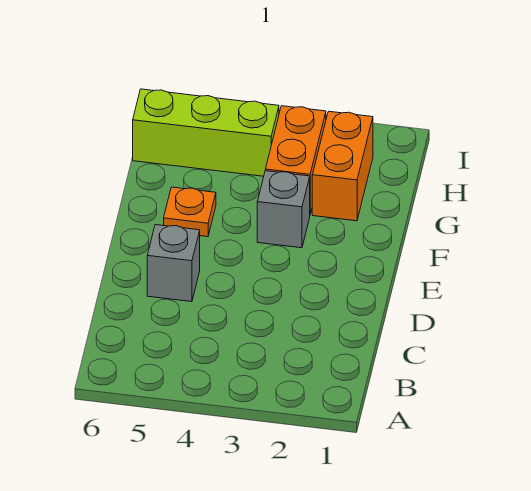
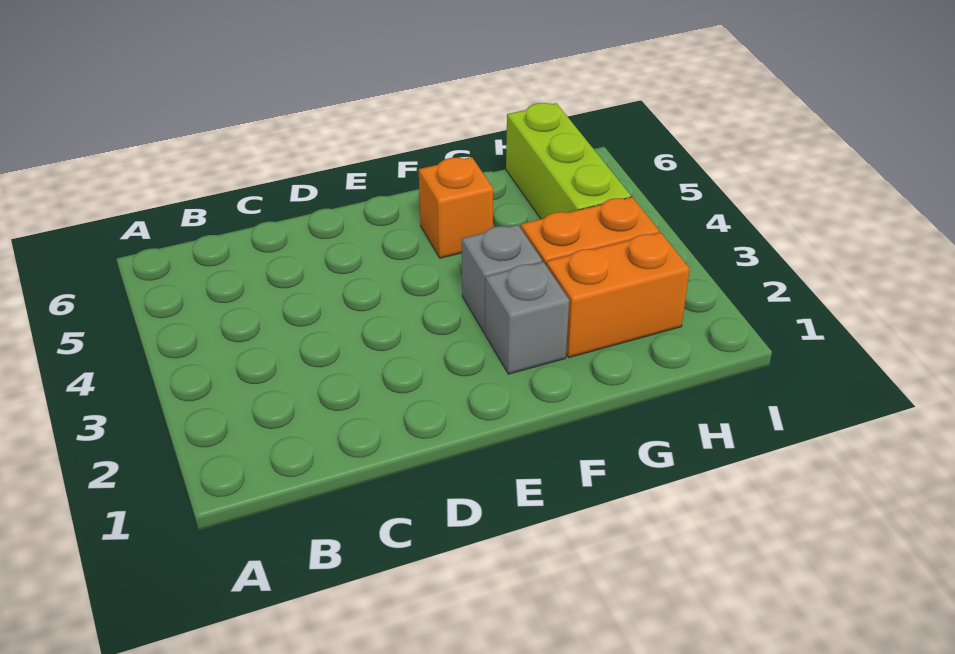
grey 1x1 brick [147,225,200,302] -> grey 1x1 brick moved to [485,262,569,374]
orange 1x1 plate [164,187,216,237] -> orange 1x1 brick [419,157,493,258]

